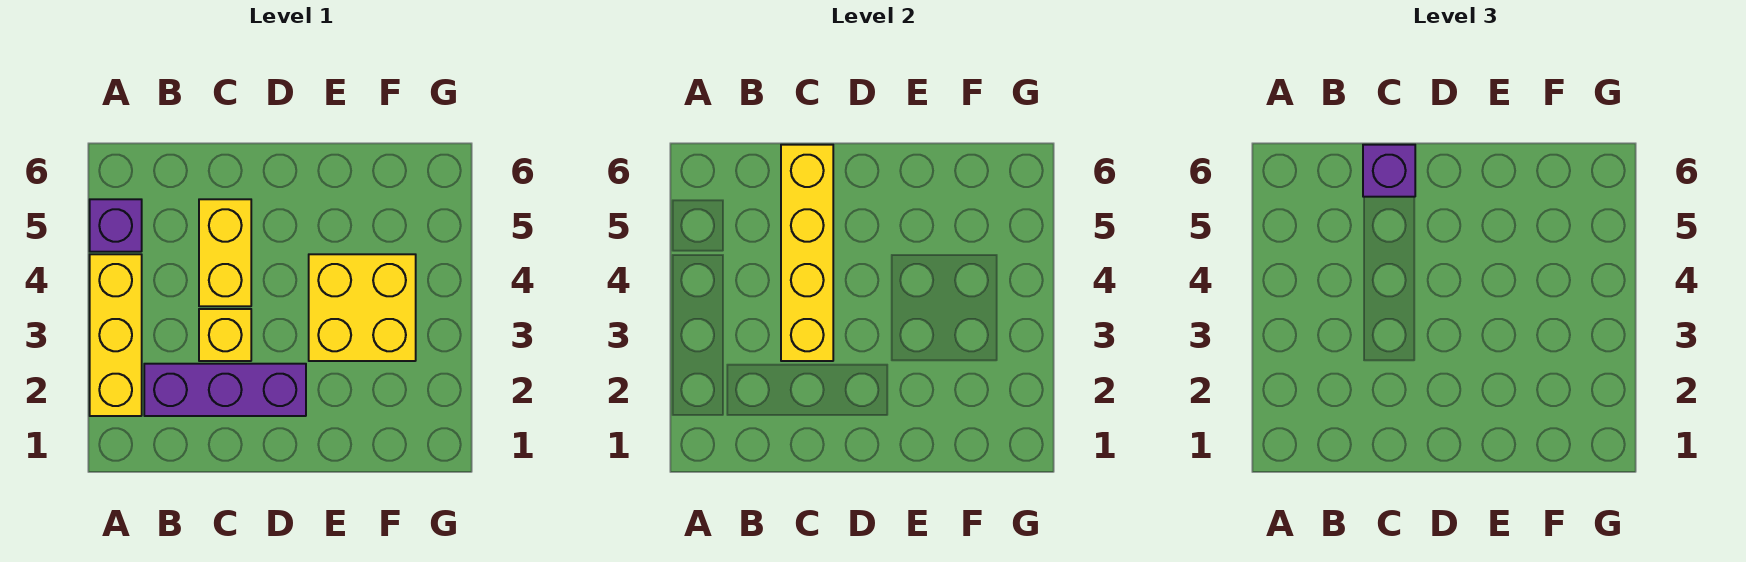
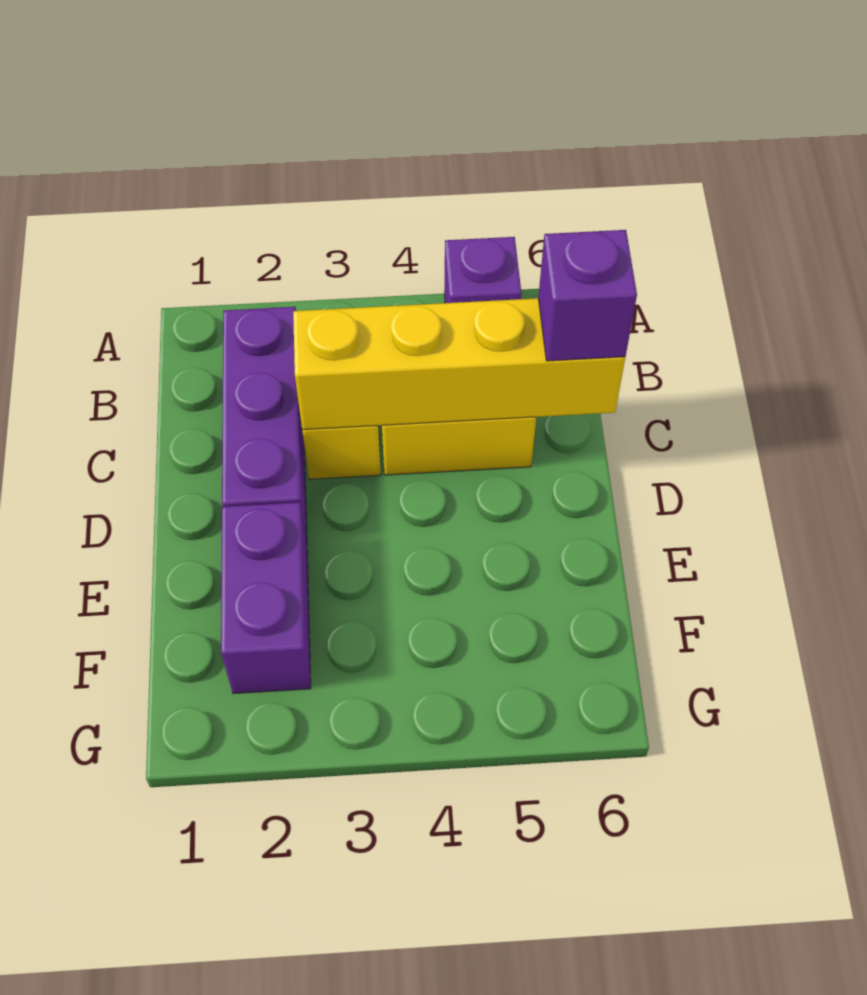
yellow 1x3 brick [90,254,142,416] -> none
none -> purple 1x2 brick [221,502,311,694]
yellow 2x2 brick [309,254,416,361] -> none

